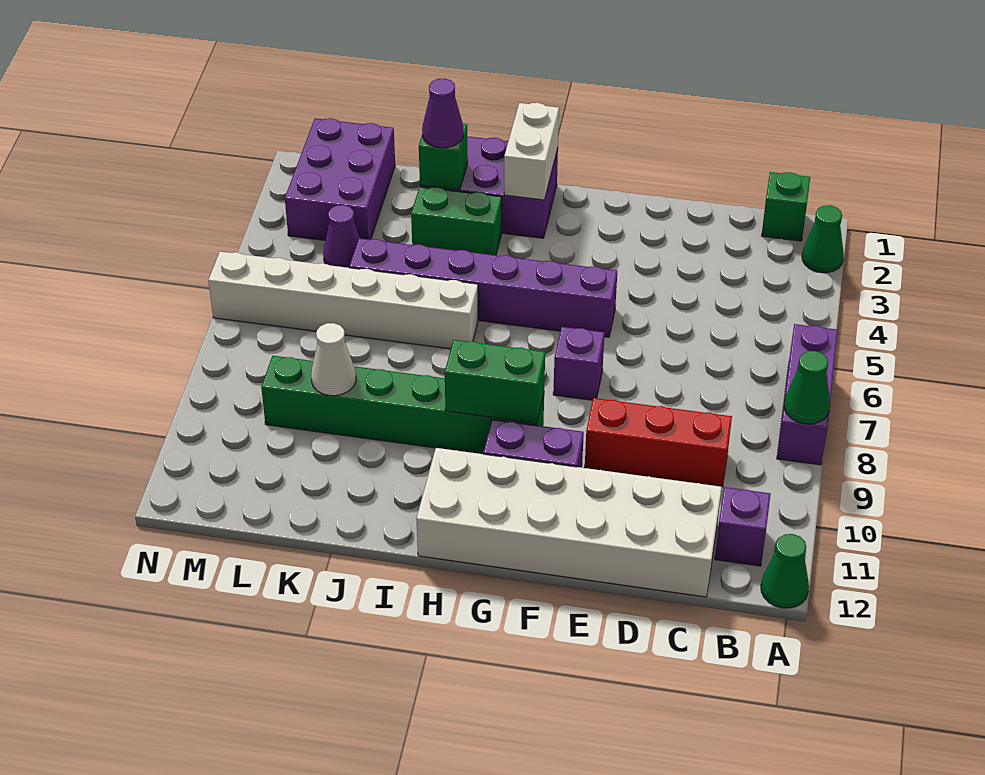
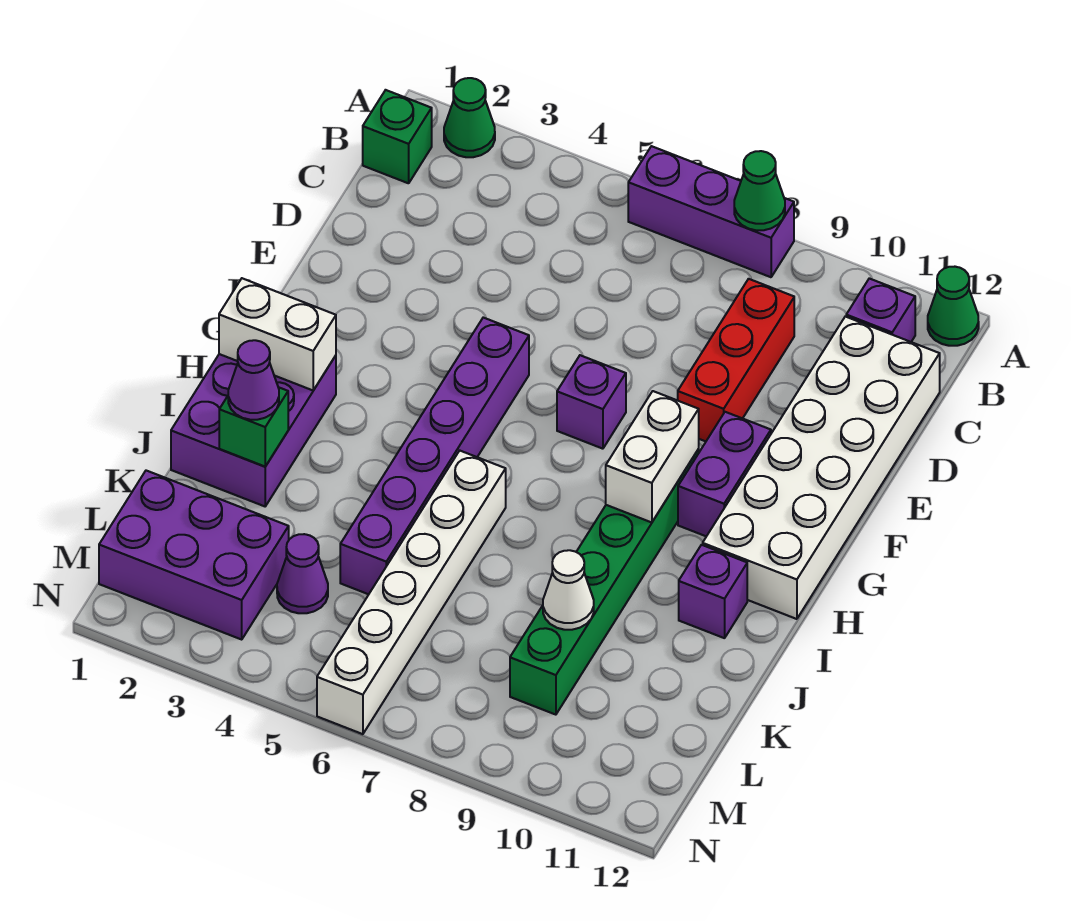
green 1x2 brick [445,340,545,423] -> white 1x2 brick [606,391,699,523]
green 1x2 brick [411,187,502,255] -> none
none -> purple 1x1 brick [679,545,747,638]

